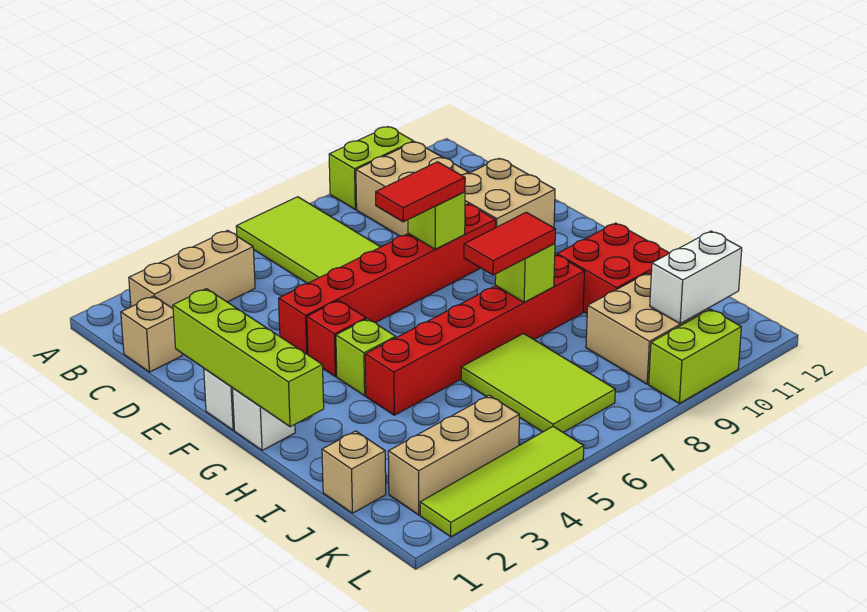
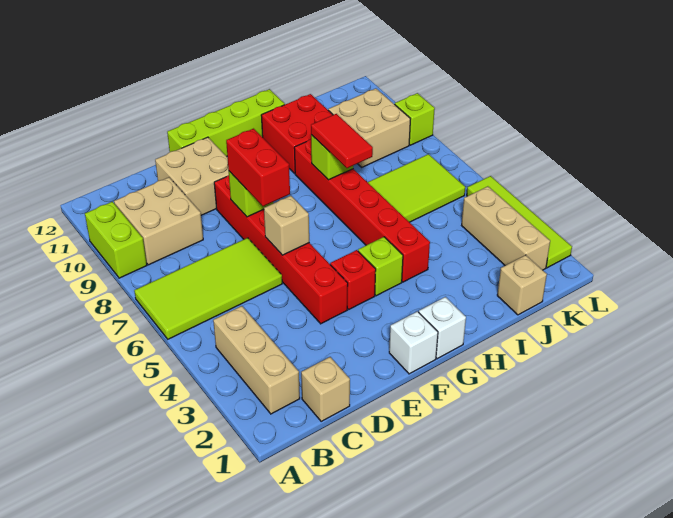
lime 1x4 brick [173,289,324,427] -> lime 1x4 brick moved to [167,89,285,156]
none -> tan 1x1 brick [264,196,309,255]
red 1x2 tile [376,162,465,222] -> red 1x2 brick [226,129,290,206]
white 1x2 brick [650,231,742,323] -> none
lime 1x2 brick [649,309,741,403] -> lime 1x1 brick [395,93,435,145]

